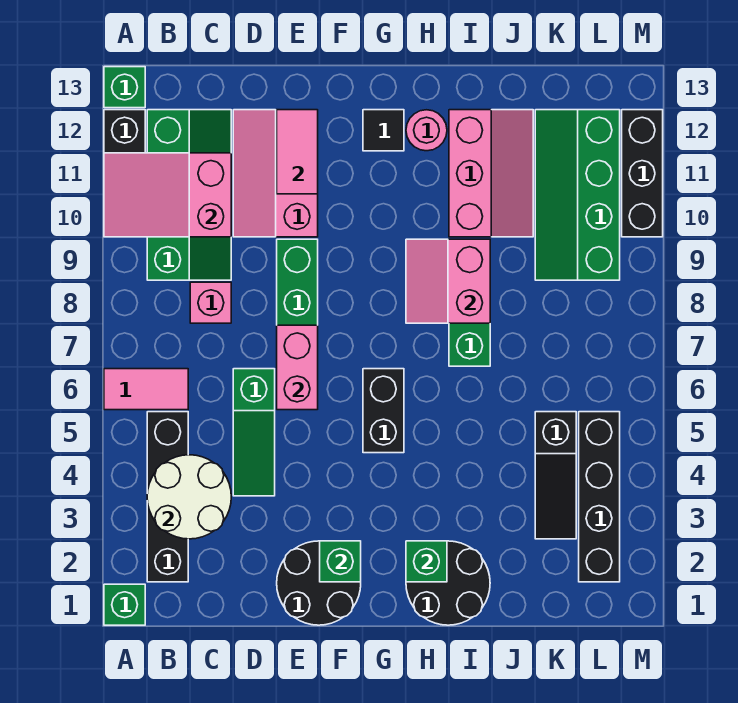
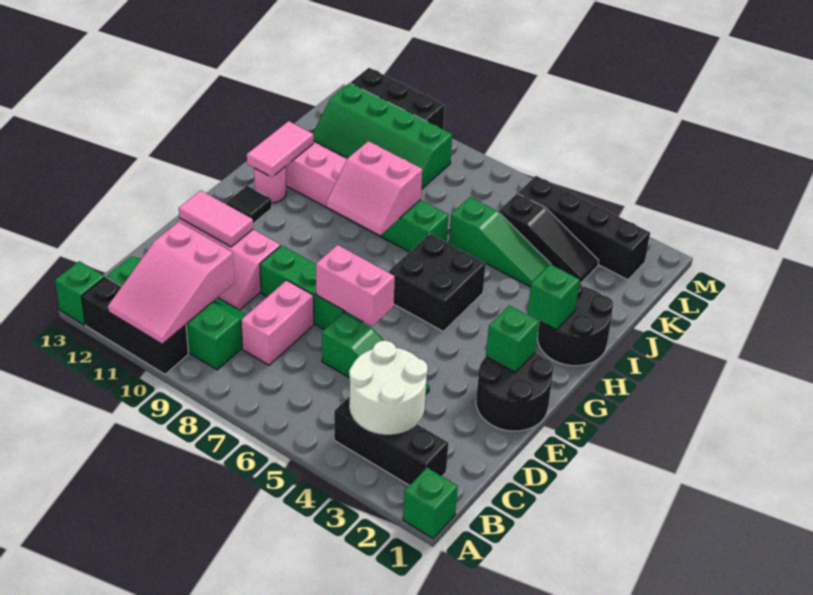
pink 1x2 tile [104,369,188,410] -> pink 1x2 tile moved to [247,121,313,177]
black 1x4 brick [147,412,188,582] -> black 1x3 brick [334,396,448,486]
pink 1x1 brick [190,282,231,323] -> pink 1x2 brick [241,280,314,365]
black 1x2 brick [363,369,404,453] -> black 2x2 brick [389,234,486,331]
none -> green 1x3 slope [449,197,550,287]

